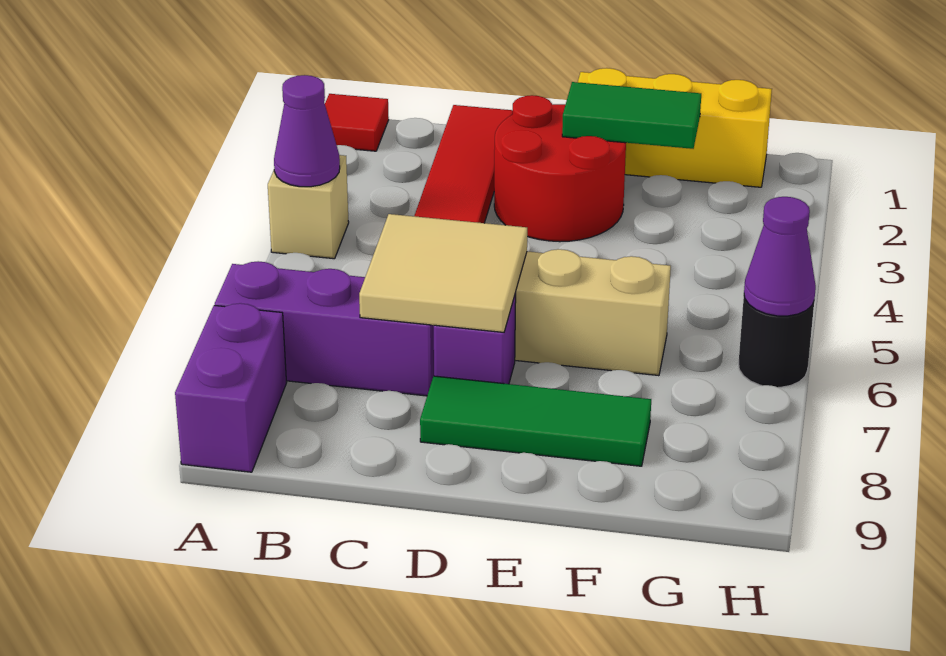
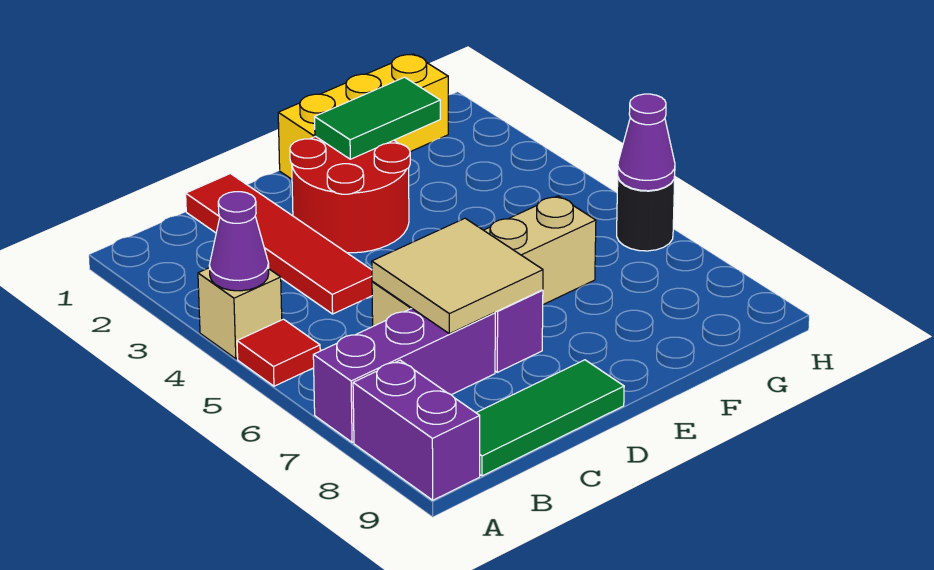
red 1x1 tile [325,94,389,151] -> red 1x1 tile moved to [237,319,320,386]
green 1x3 tile [420,376,651,466] -> green 1x3 tile moved to [476,360,624,476]

